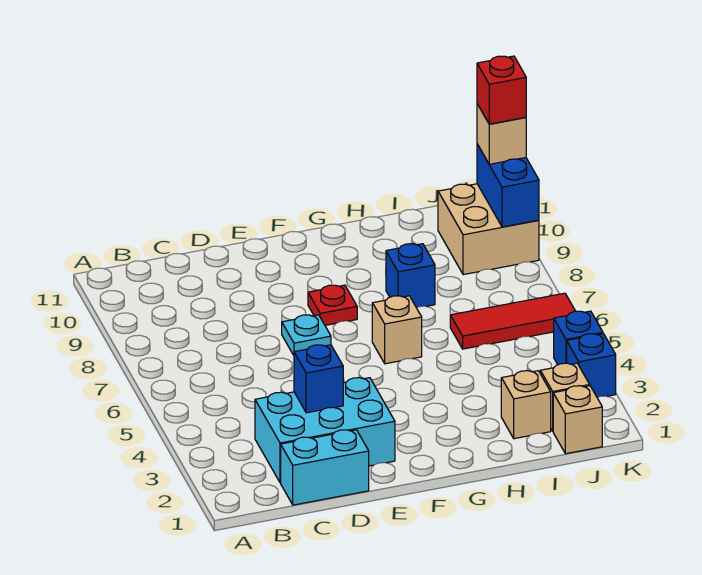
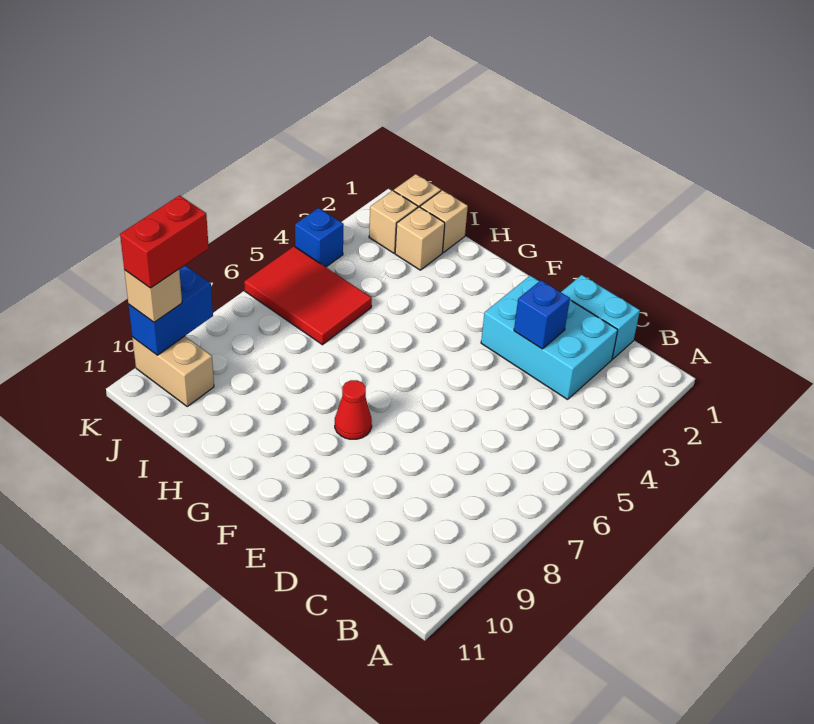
cyan 1x1 plate [282,315,331,355] -> none
red 1x1 plate [308,285,357,325] -> red 1x1 cone [335,380,372,439]
tan 1x1 brick [372,296,422,364] -> tan 1x1 brick moved to [420,190,468,253]
blue 1x1 brick [386,244,435,308] -> none
red 1x3 tile [450,293,575,349] -> red 2x3 tile [244,246,372,345]
tan 2x2 brick [438,184,539,275] -> tan 1x2 brick [132,336,214,406]
blue 1x1 brick [567,334,616,397] -> none
red 1x1 brick [477,56,526,124] -> red 1x2 brick [120,195,209,288]

